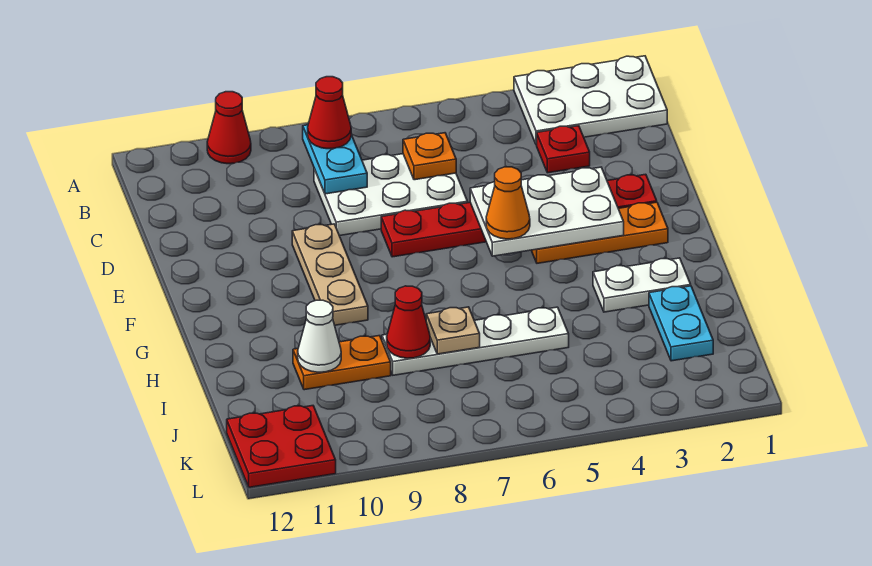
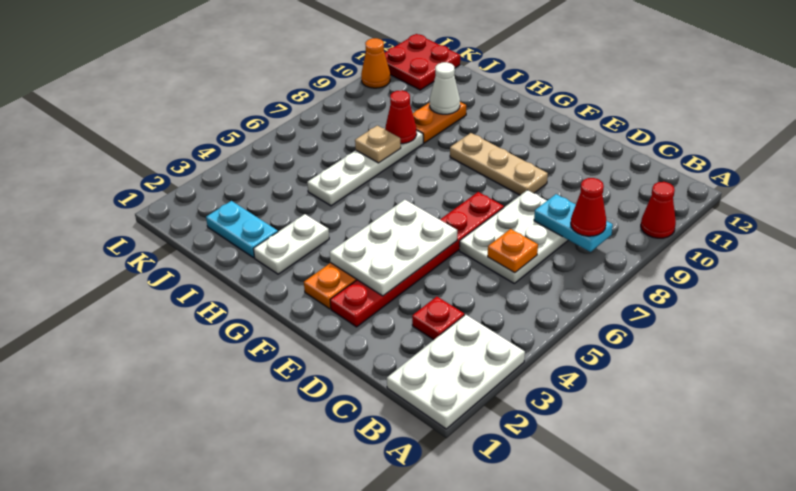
orange 1x1 cone [486,167,530,239] -> orange 1x1 cone moved to [361,38,390,88]

